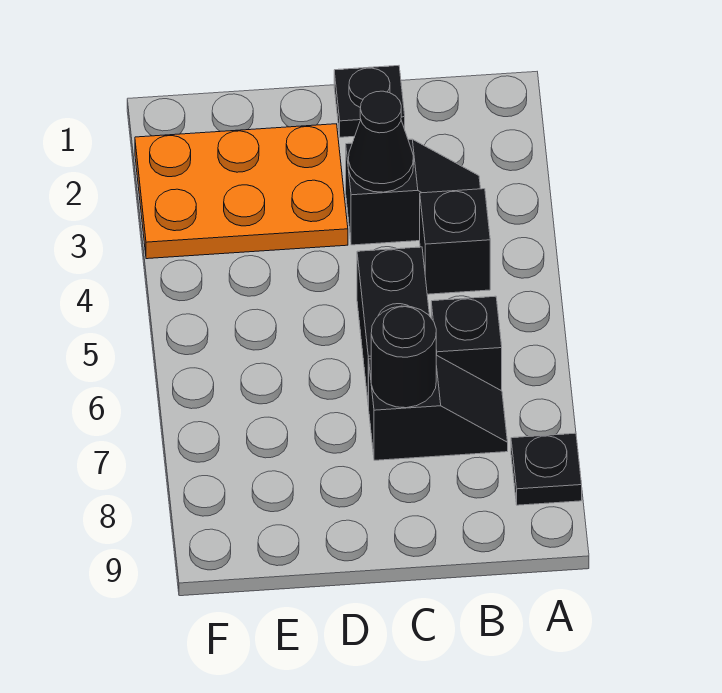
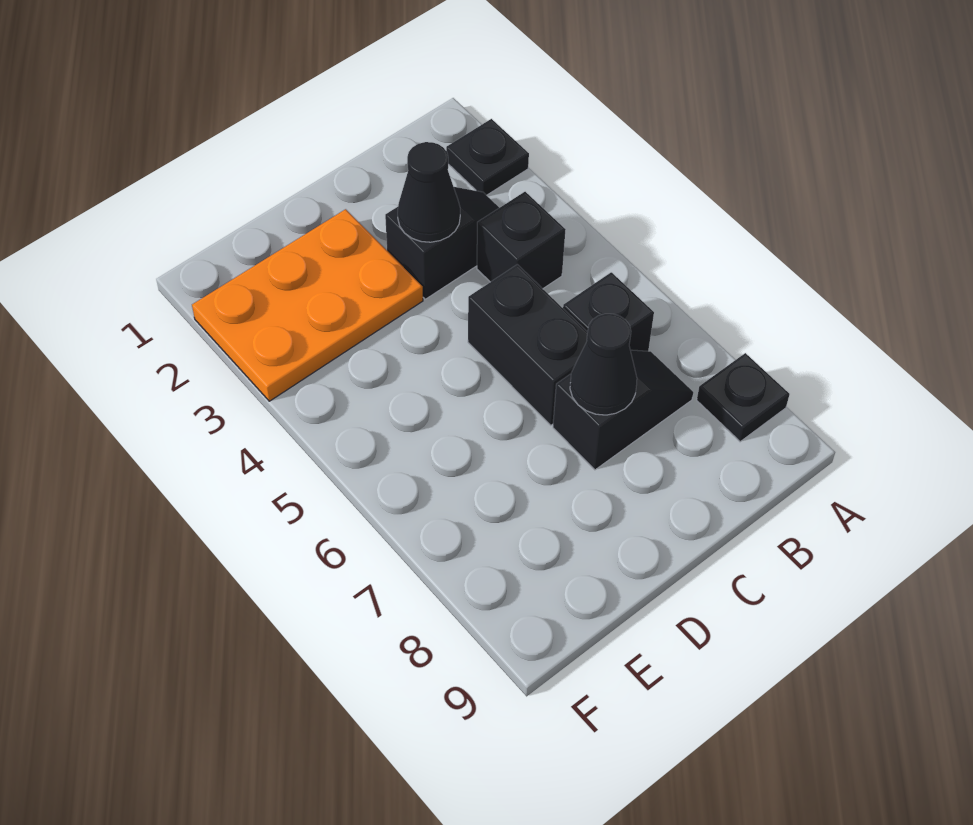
black 1x1 plate [334,66,405,137] -> black 1x1 plate moved to [446,119,529,195]
black 1x1 round brick [371,306,436,408] -> black 1x1 cone [570,314,637,415]

